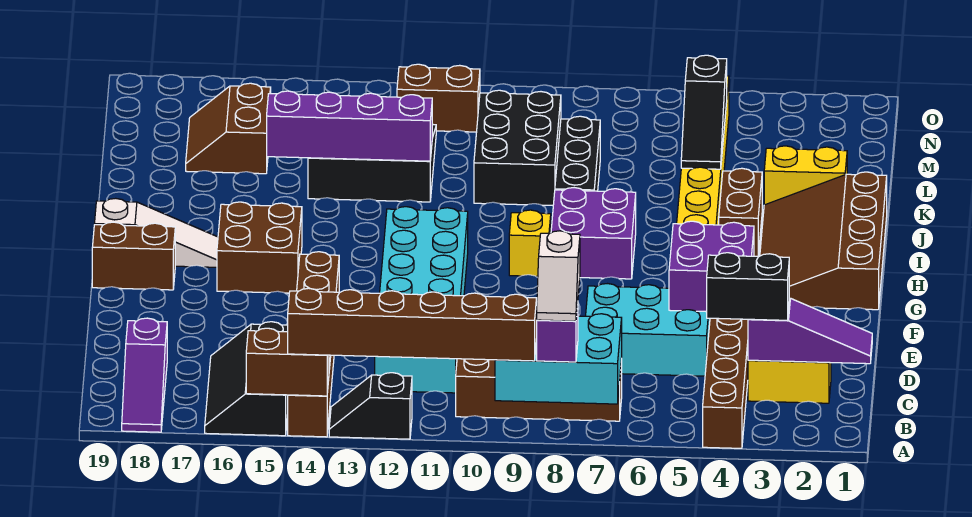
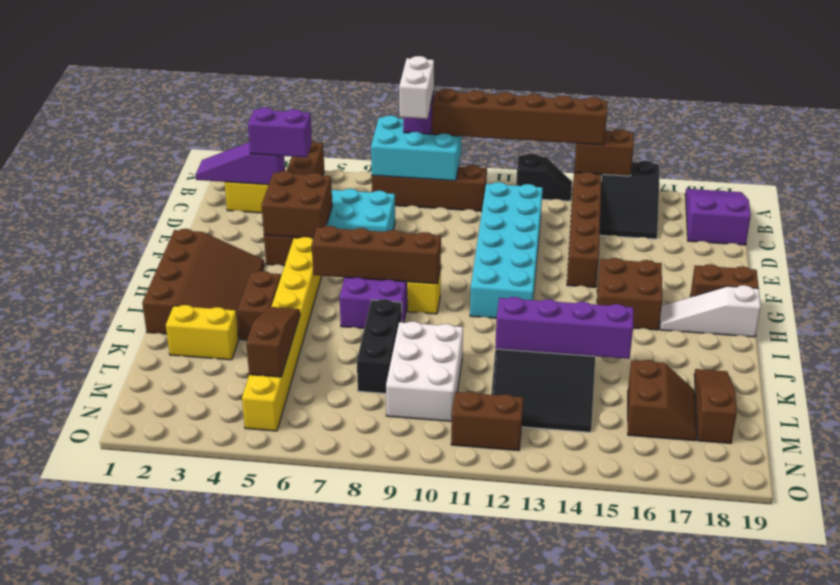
white 1x2 slope [537,231,580,321] -> white 1x2 brick [399,56,434,119]
black 2x3 slope [205,322,288,436] -> black 2x3 slope turned to [600,160,659,239]
purple 1x3 slope [122,318,167,432] -> purple 2x3 slope [685,189,751,245]
black 1x2 brick [707,253,789,320] -> purple 1x2 brick [248,107,312,157]
purple 2x2 brick [669,221,754,312] -> brown 2x2 brick [262,171,332,238]
none -> brown 1x4 brick [312,226,441,284]
black 1x3 slope [681,55,727,169] -> brown 1x3 slope [246,307,300,377]
black 2x3 brick [474,90,561,205] -> white 2x3 brick [386,321,463,421]
none -> brown 1x3 slope [694,369,737,443]

